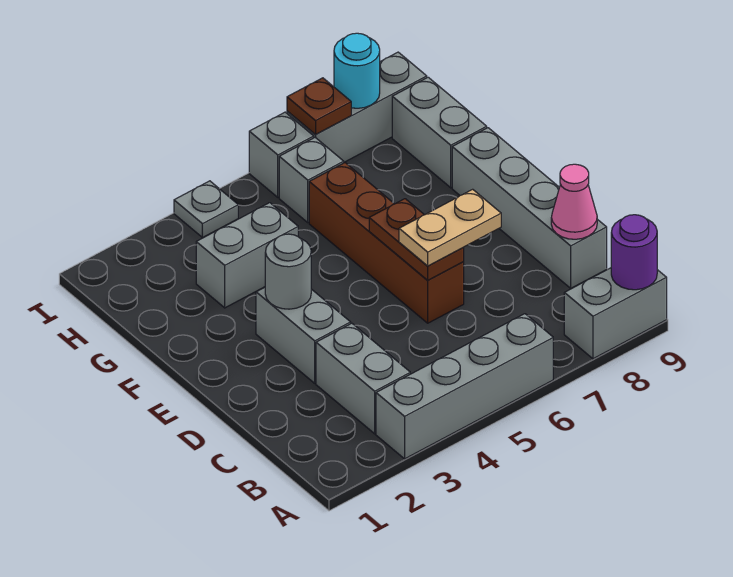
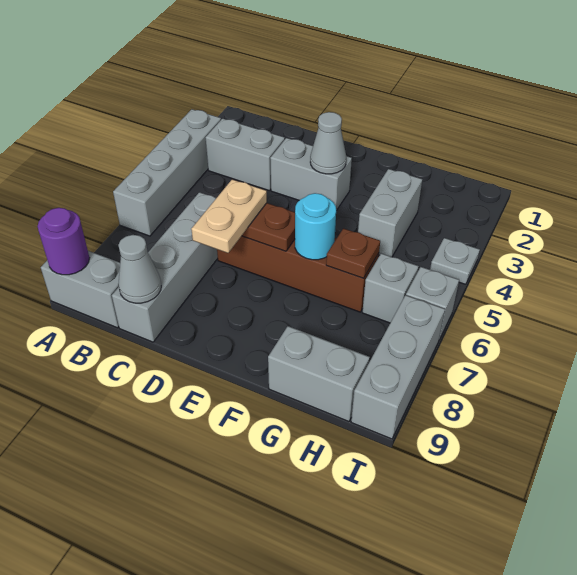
grey 1x2 brick [564,268,667,359] -> grey 1x2 brick turned to [41,251,120,328]
grey 1x4 brick [452,128,607,288] -> grey 1x4 brick turned to [112,192,218,342]
pink 1x1 cone [551,164,597,239] -> grey 1x1 cone [118,235,161,303]
grey 1x1 round brick [265,234,311,309] -> grey 1x1 cone [310,112,346,174]
brown 1x1 plate [287,78,351,134] -> brown 1x1 plate moved to [326,228,380,278]
cyan 1x1 round brick [334,33,380,108] -> cyan 1x1 round brick moved to [295,193,336,260]

